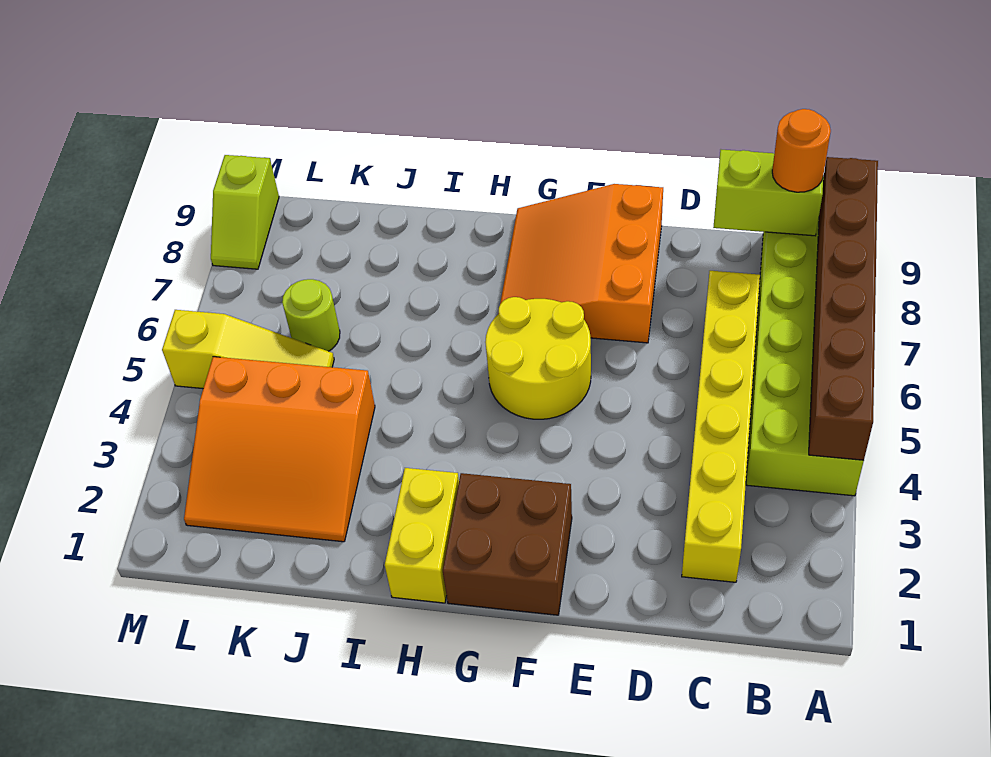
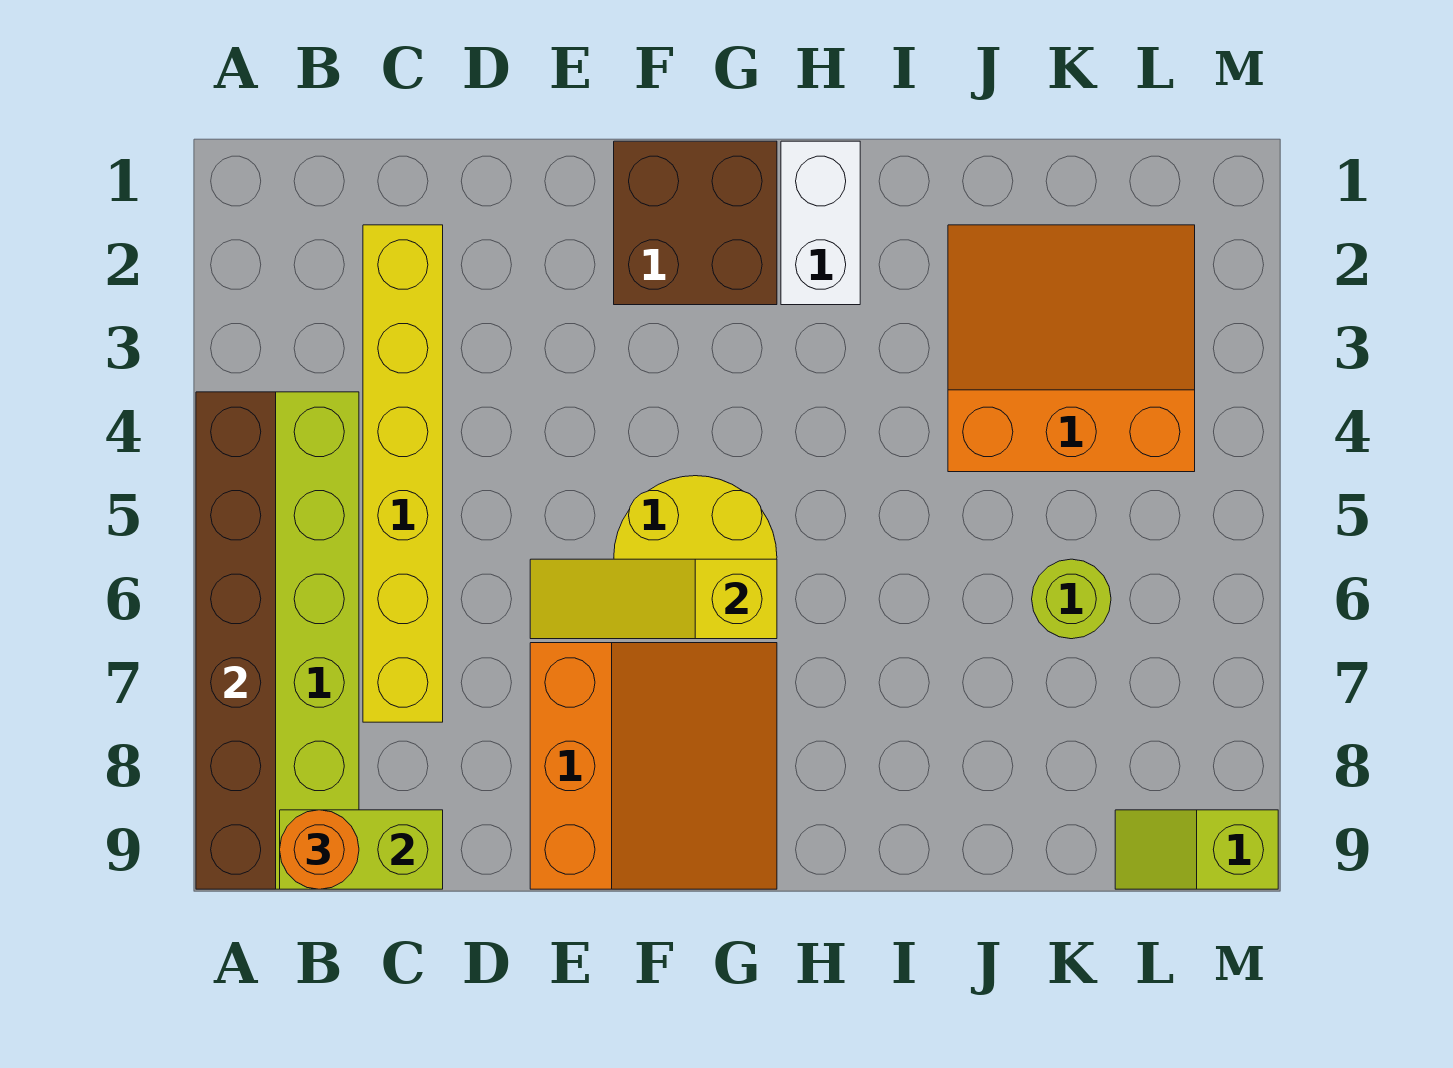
yellow 1x2 brick [385,468,459,603] -> white 1x2 brick [781,141,860,305]
yellow 1x3 slope [162,310,334,389] -> yellow 1x3 slope moved to [530,559,777,639]
lime 1x2 slope [211,155,279,269] -> lime 1x2 slope turned to [1115,810,1278,889]

